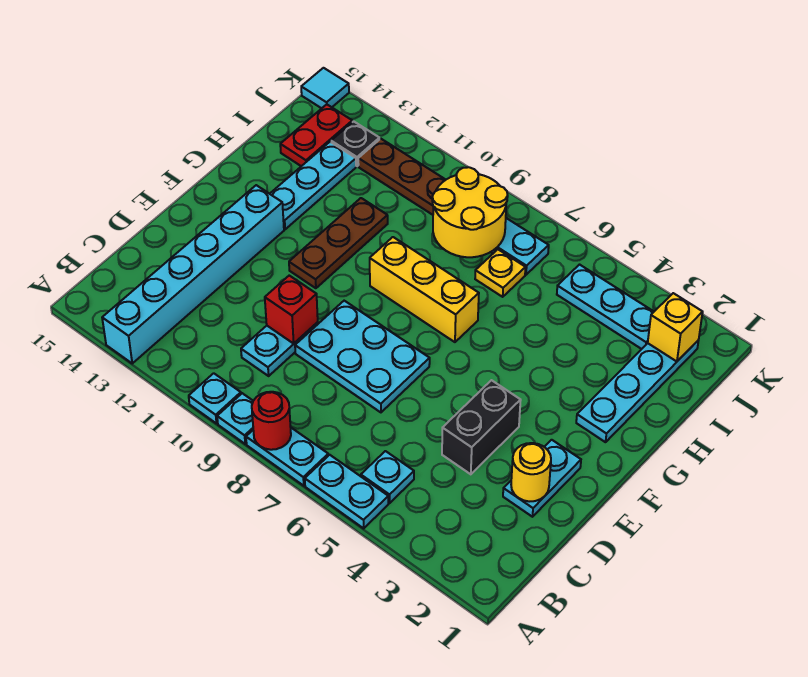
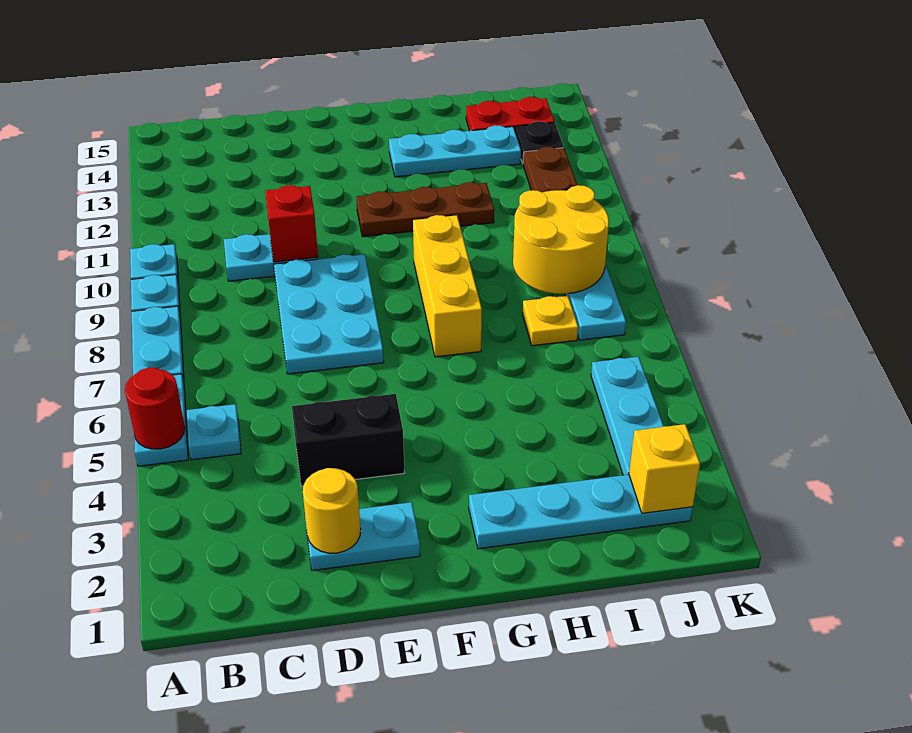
red 1x1 round brick [252,392,291,450] -> red 1x1 round brick moved to [125,367,185,449]
cyan 1x6 brick [102,185,284,363] -> none
cyan 1x1 tile [301,68,349,108] -> none

